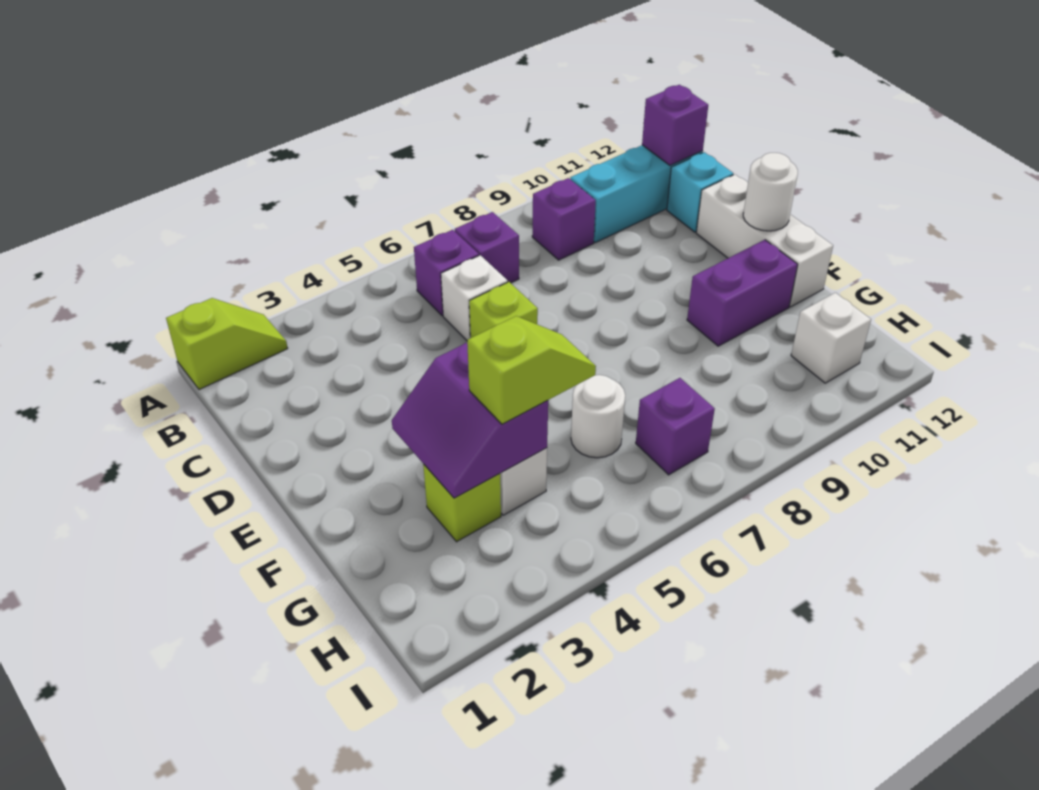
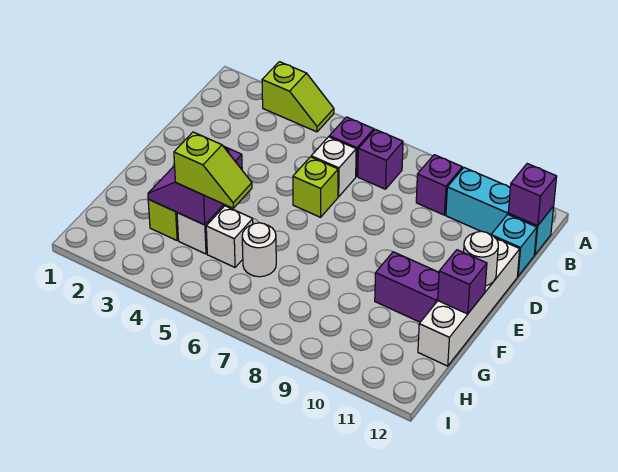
lime 1x2 slope [166,298,288,390] -> lime 1x2 slope moved to [262,62,334,132]
white 1x3 brick [696,174,833,307] -> white 1x4 brick [418,238,520,366]
purple 1x1 brick [636,378,715,475] -> purple 1x1 brick moved to [438,250,487,314]
white 1x1 brick [791,293,871,383] -> white 1x1 brick moved to [206,206,253,267]

